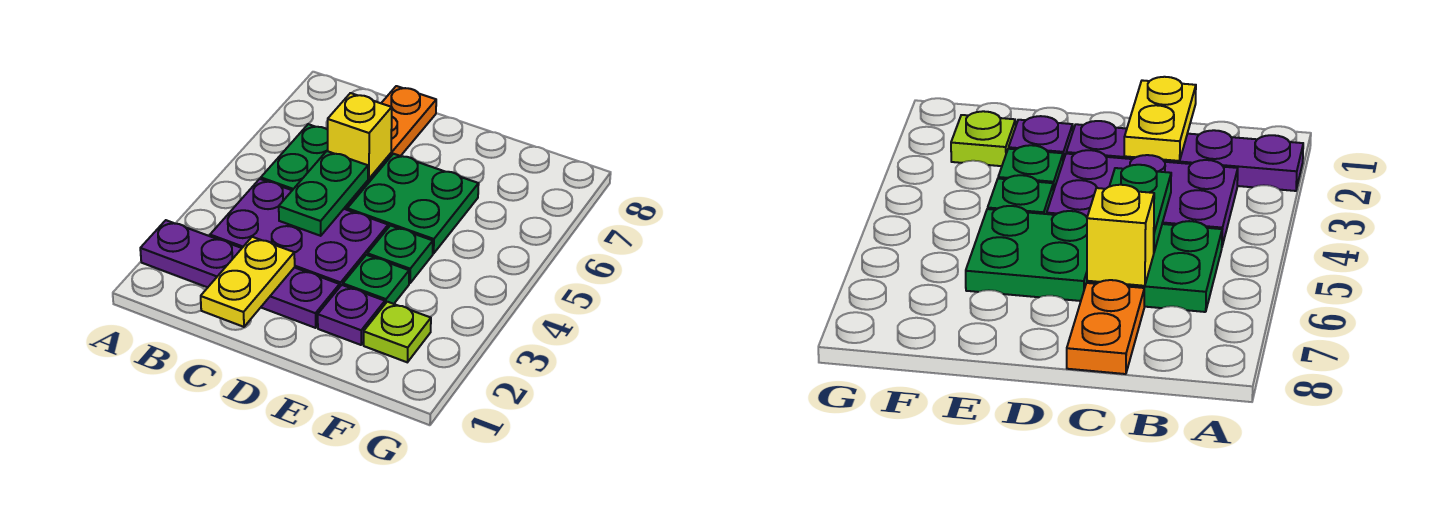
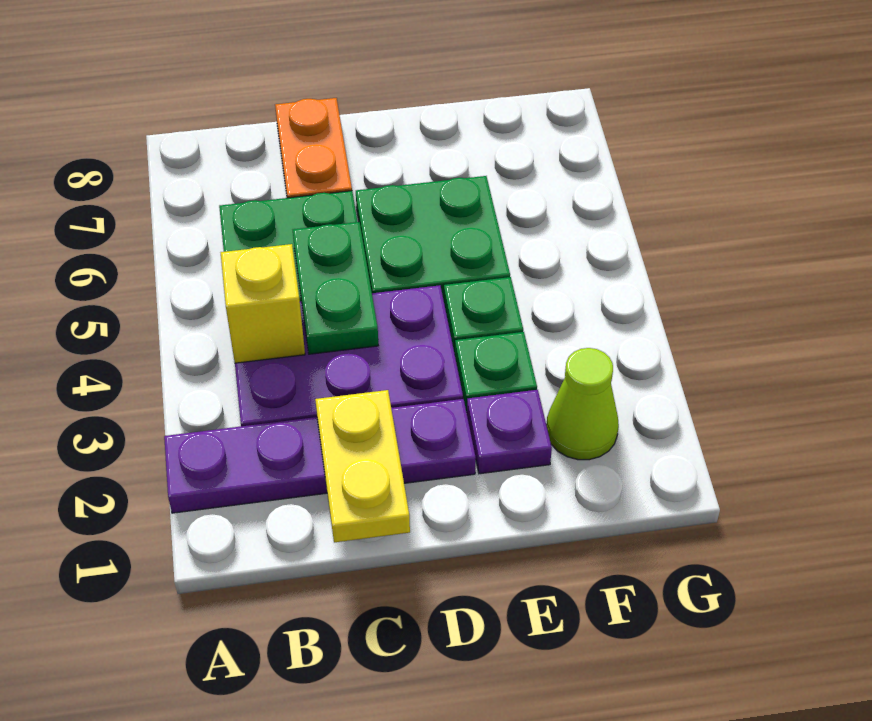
yellow 1x1 brick [328,93,392,179] -> yellow 1x1 brick moved to [221,244,305,363]
lime 1x1 plate [364,302,431,362] -> lime 1x1 cone [546,348,619,460]

